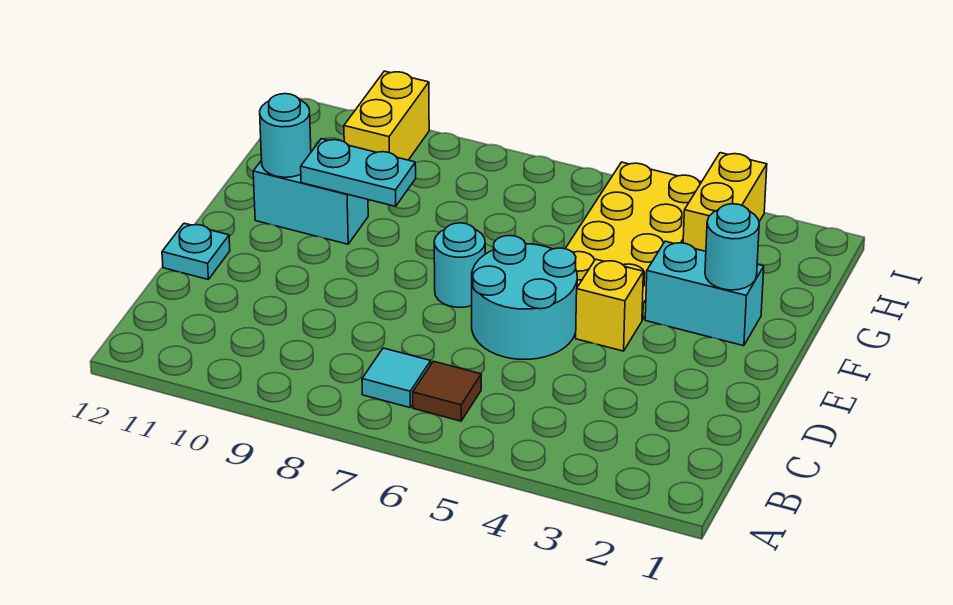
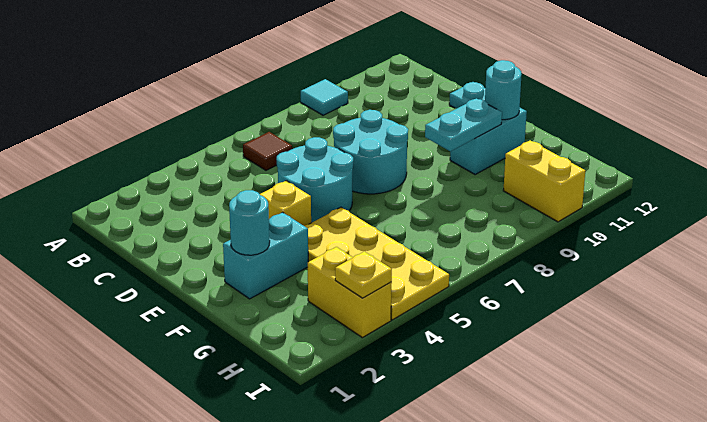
cyan 1x1 tile [362,348,431,408] -> cyan 1x1 tile moved to [301,79,348,115]
cyan 1x1 round brick [434,223,485,307] -> cyan 2x2 round brick [333,110,408,194]
none -> yellow 1x1 plate [335,251,392,298]

